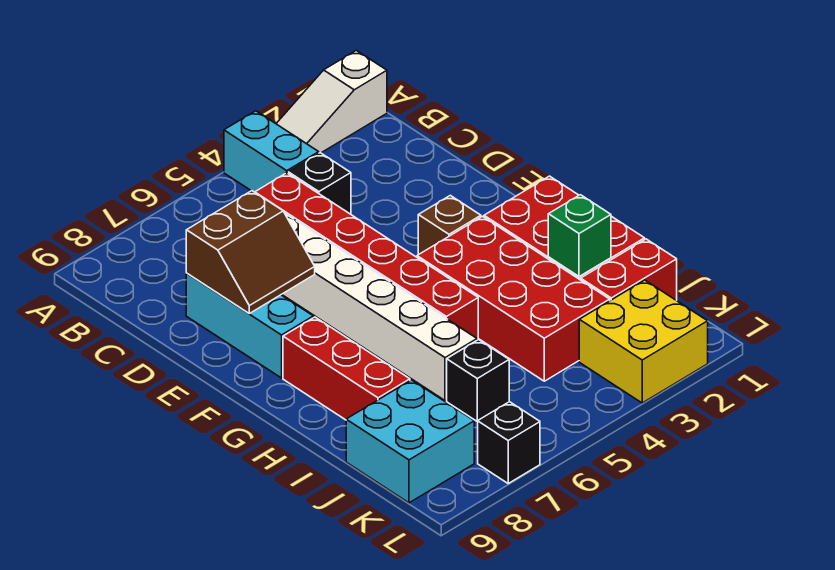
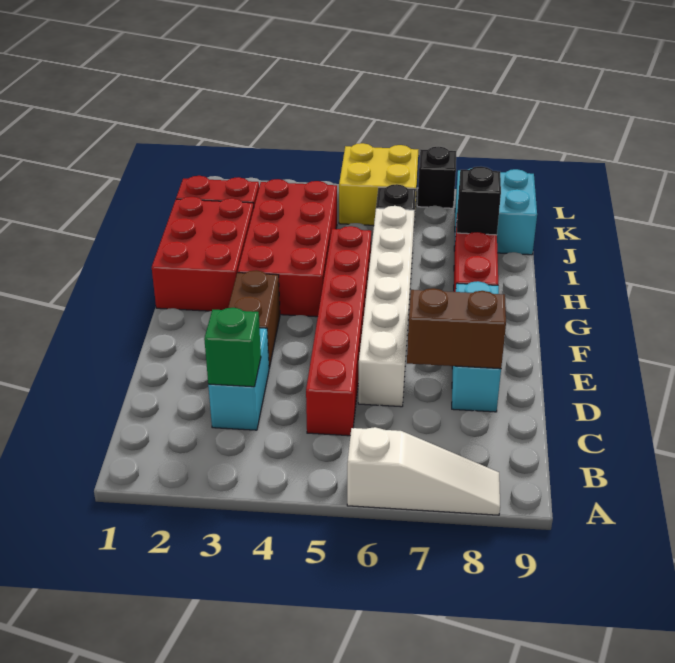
white 1x3 slope [276,50,387,153] -> white 1x3 slope moved to [347,427,500,515]
cyan 1x2 brick [224,111,319,192] -> cyan 1x2 brick moved to [208,328,269,430]
black 1x1 brick [288,153,351,214] -> black 1x1 brick moved to [457,167,501,235]
brown 1x1 brick [418,195,481,255] -> brown 1x2 brick [228,270,280,368]
green 1x1 brick [548,195,611,277] -> green 1x1 brick moved to [204,308,261,387]
yellow 2x2 brick [579,280,708,403] -> yellow 2x2 brick moved to [339,143,418,225]

